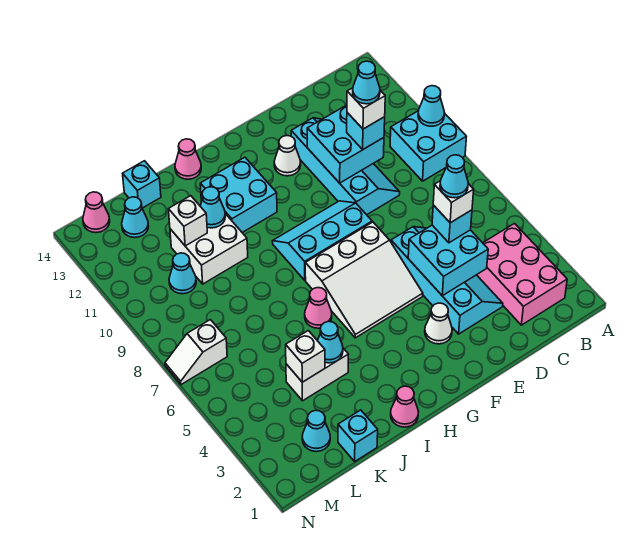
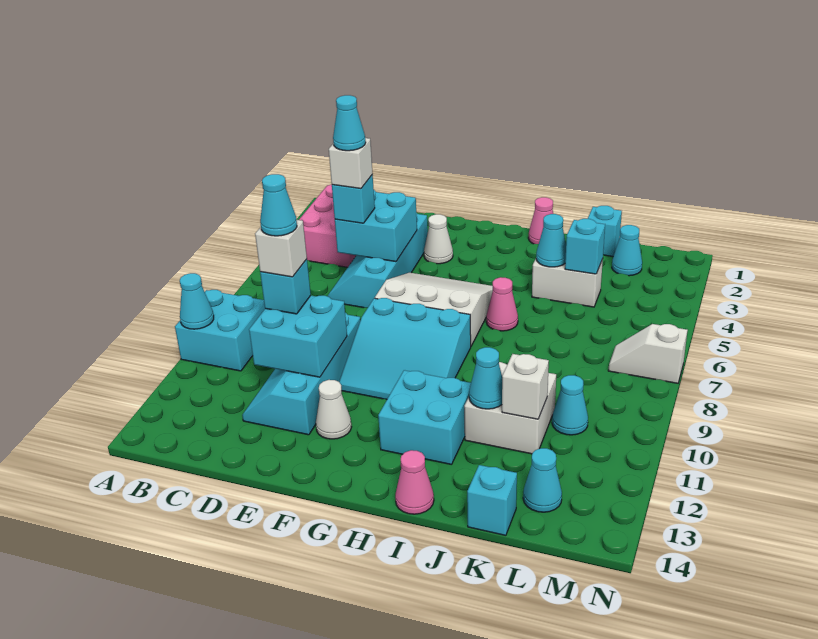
cyan 2x3 slope [272,201,372,280] -> cyan 3x3 slope [339,298,471,400]
white 1x1 brick [286,331,325,382] -> cyan 1x1 brick [565,219,605,274]
white 1x2 slope [165,320,227,385] -> white 1x2 slope turned to [608,324,688,383]
pink 1x1 cone [83,192,110,233] -> none

